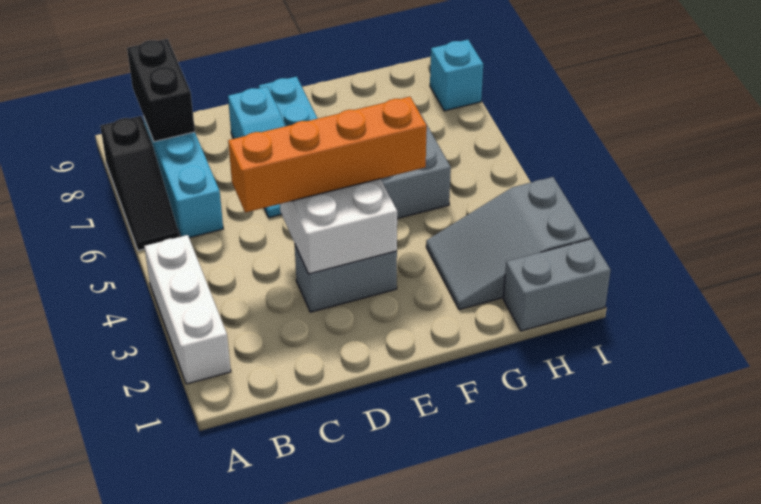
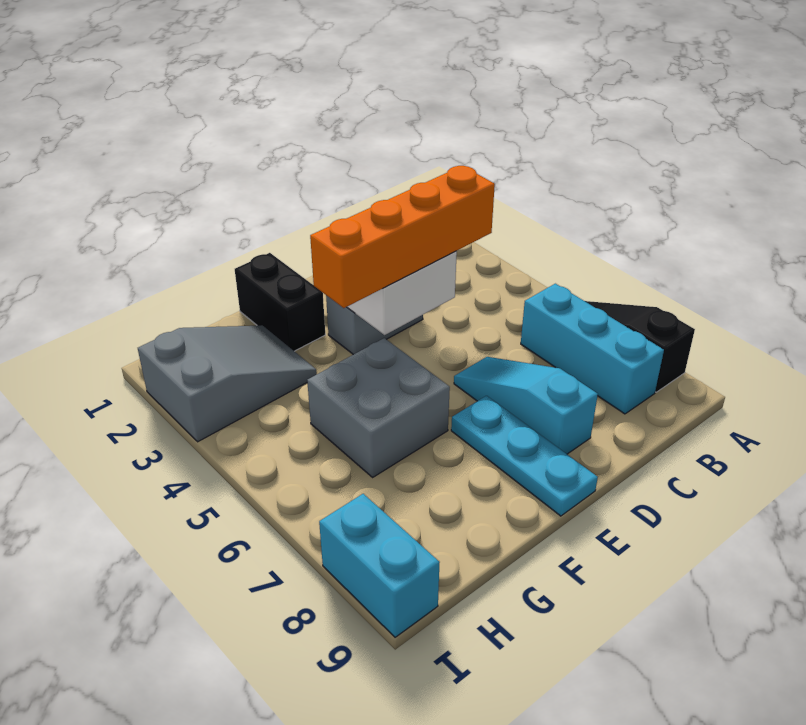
white 1x3 brick [144,235,231,384] -> none
black 1x2 brick [127,39,195,142] -> black 1x2 brick moved to [235,253,325,351]
grey 1x2 brick [503,239,611,331] -> none
cyan 1x1 brick [430,40,483,111] -> cyan 1x2 brick [319,494,440,637]

